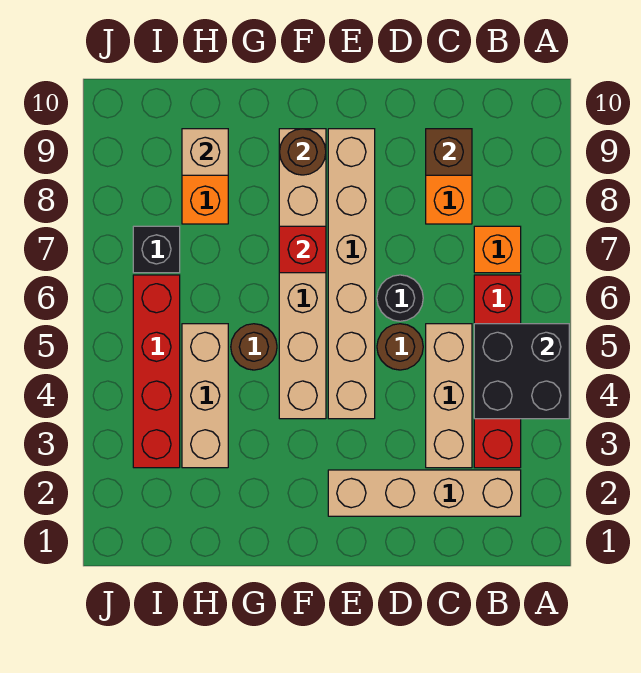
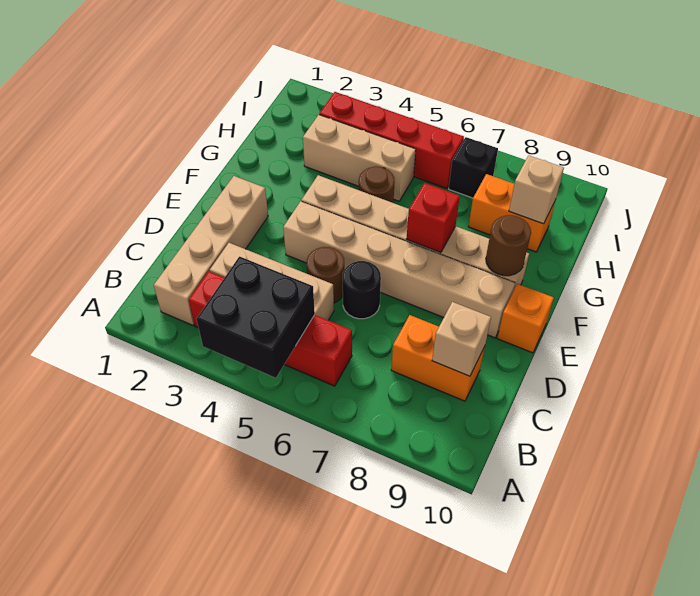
orange 1x1 brick [474,226,521,273] -> orange 1x1 brick moved to [497,284,554,353]
brown 1x1 brick [426,129,472,175] -> tan 1x1 brick [432,302,491,376]

